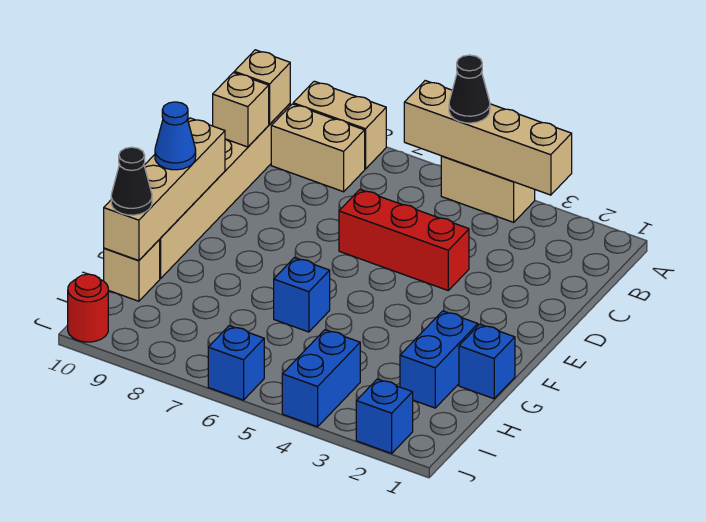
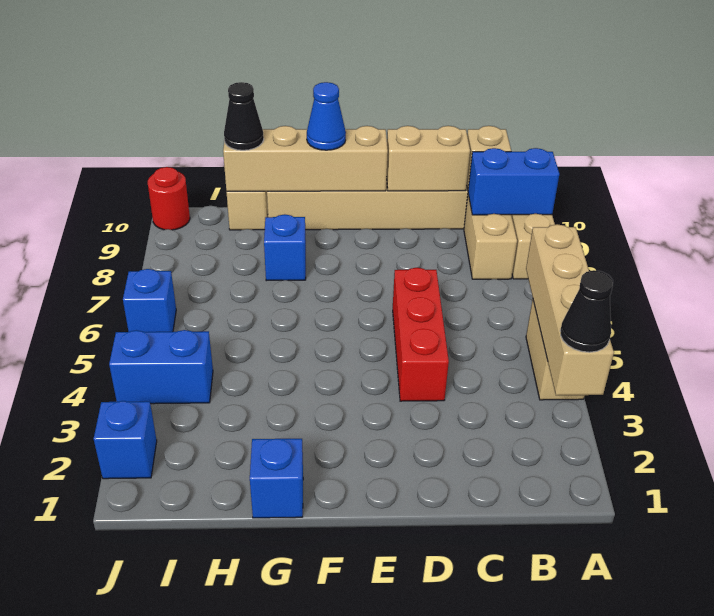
black 1x1 cone [449,55,490,123] -> black 1x1 cone moved to [560,270,613,352]
tan 1x1 brick [213,73,269,147] -> tan 1x2 brick [386,126,470,191]
blue 1x2 brick [400,311,478,408] -> blue 1x2 brick moved to [468,148,559,215]
blue 1x1 brick [274,258,330,332] -> blue 1x1 brick moved to [264,214,306,281]

